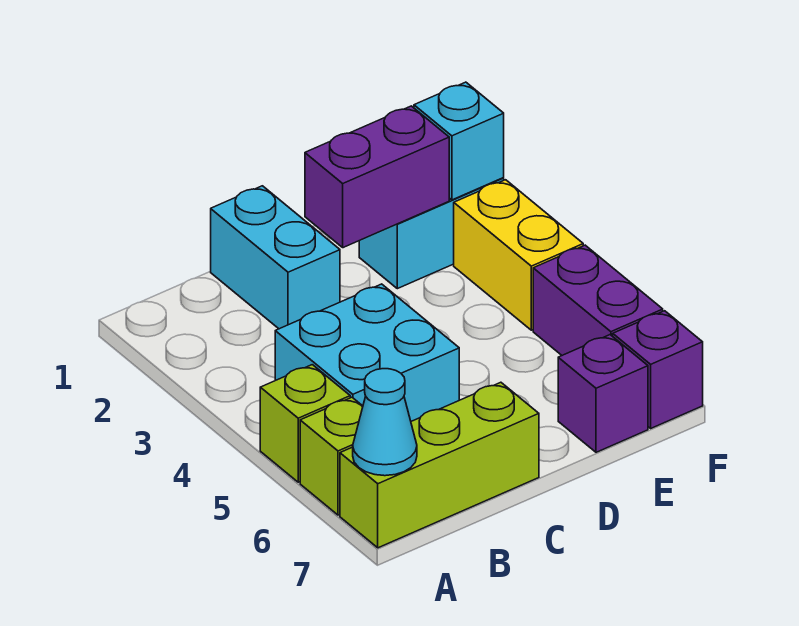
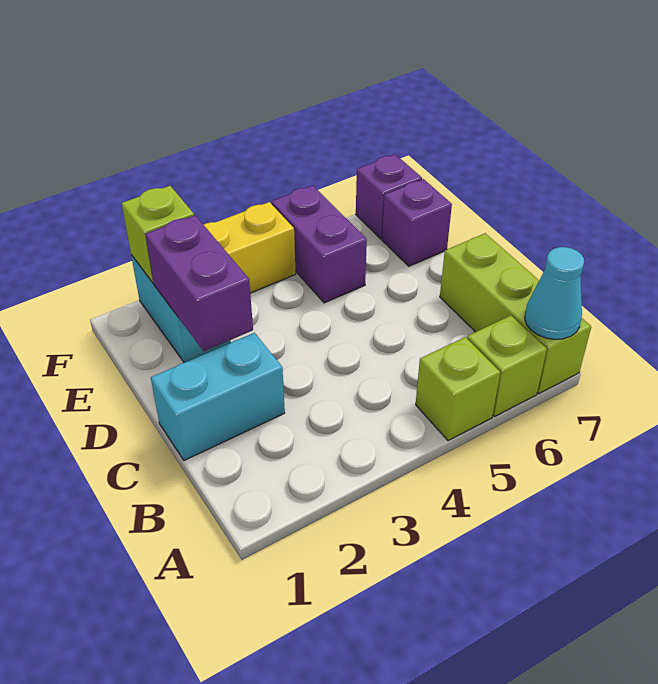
cyan 2x2 brick [275,284,459,421] -> none
cyan 1x1 brick [414,82,504,200] -> lime 1x1 brick [122,186,194,283]
purple 1x2 brick [533,245,663,355] -> purple 1x2 brick turned to [272,186,367,303]

